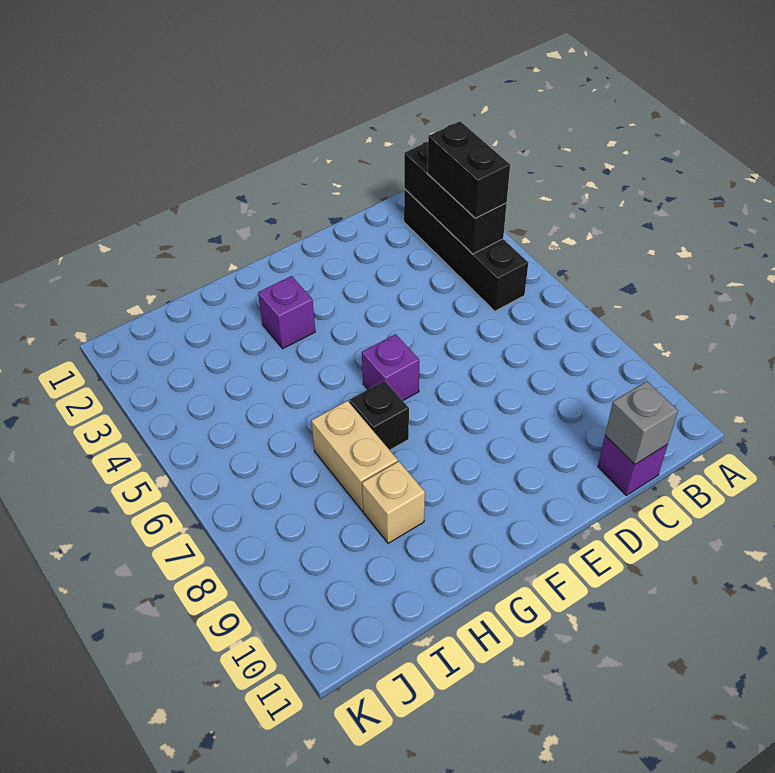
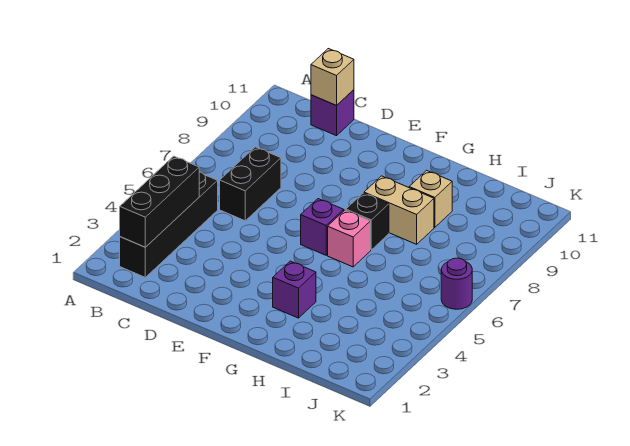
black 1x2 brick [427,121,510,218] -> black 1x2 brick moved to [220,147,281,221]
grey 1x1 brick [605,381,678,464] -> tan 1x1 brick [311,49,354,106]
none -> pink 1x1 brick [328,210,371,267]
tan 1x2 brick [311,401,398,511] -> tan 1x2 brick turned to [364,176,434,244]
none -> purple 1x1 round brick [441,258,472,309]

